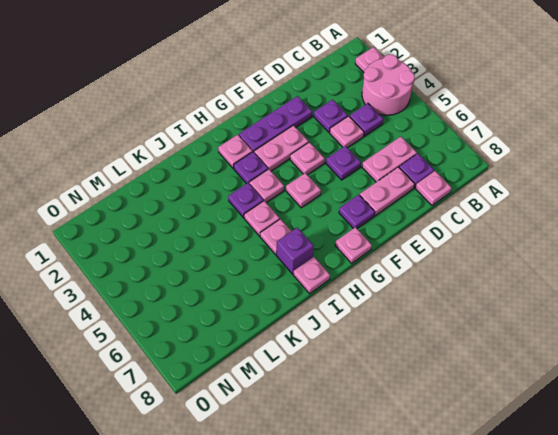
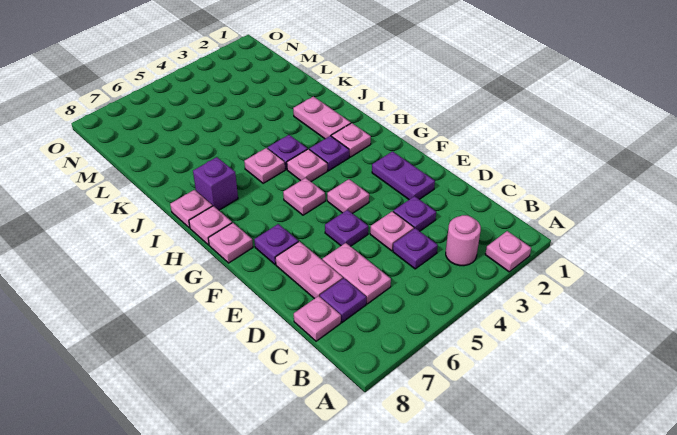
pink 2x2 round brick [362,54,415,115] -> pink 1x1 round brick [446,215,481,266]
purple 1x3 plate [239,96,312,152] -> purple 1x2 plate [372,151,435,200]
pink 1x2 plate [254,125,309,171] -> pink 1x2 plate moved to [293,97,351,139]
pink 1x1 plate [260,219,291,255] -> pink 1x1 plate moved to [189,206,232,245]

